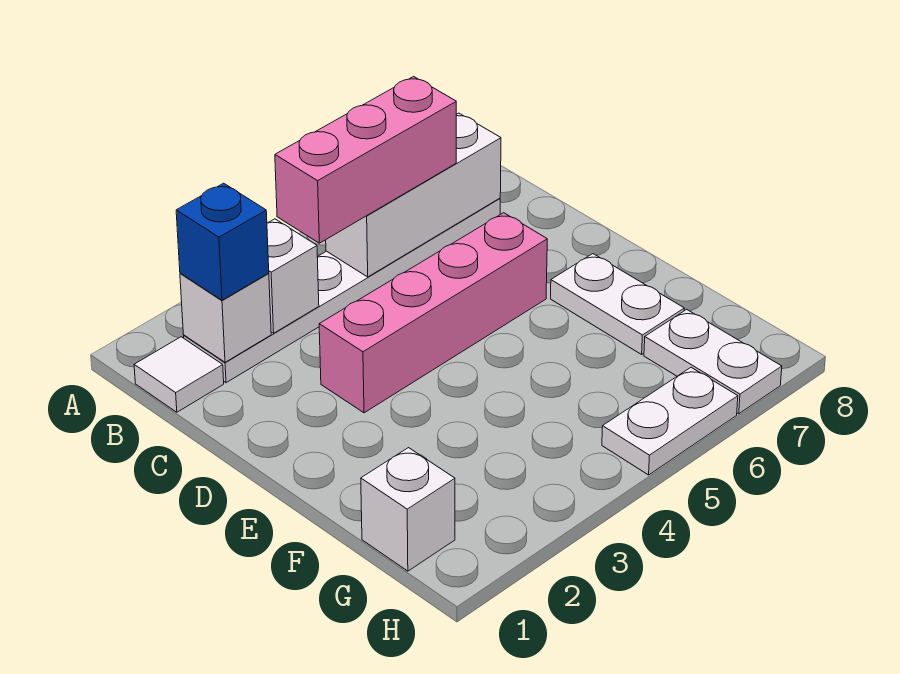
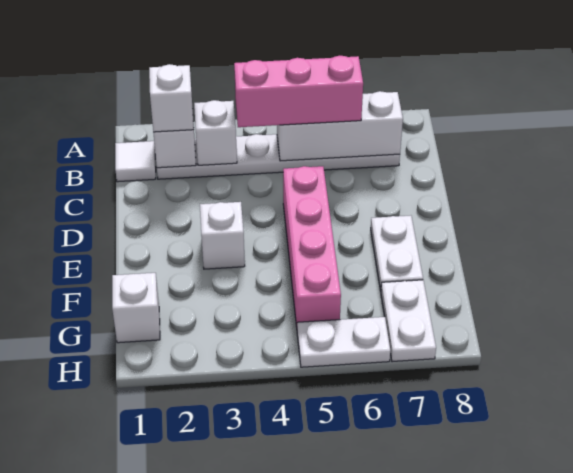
blue 1x1 brick [176,183,269,300] -> white 1x1 brick [149,64,194,132]
pink 1x4 brick [319,213,547,413] -> pink 1x4 brick turned to [283,166,341,327]
none -> white 1x1 brick [200,202,245,269]

